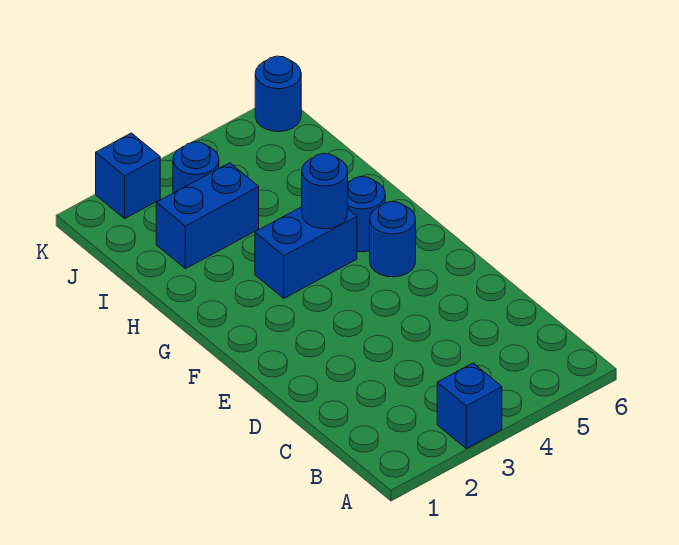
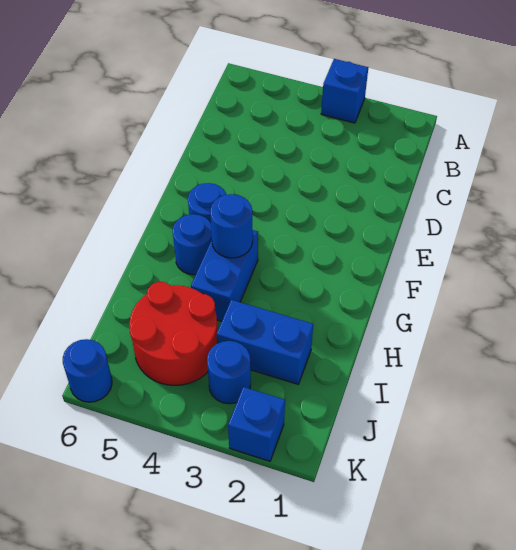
blue 1x2 brick [255,207,357,298] -> blue 1x2 brick turned to [191,230,258,321]
none -> red 2x2 round brick [130,282,218,385]

